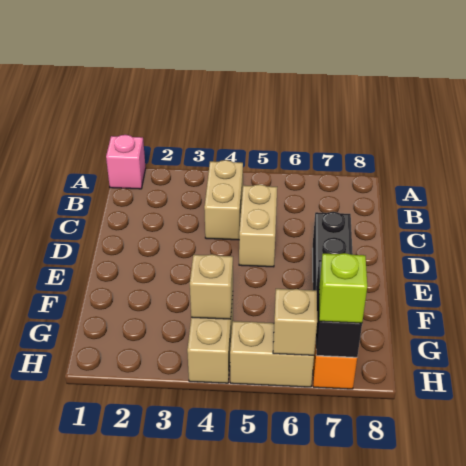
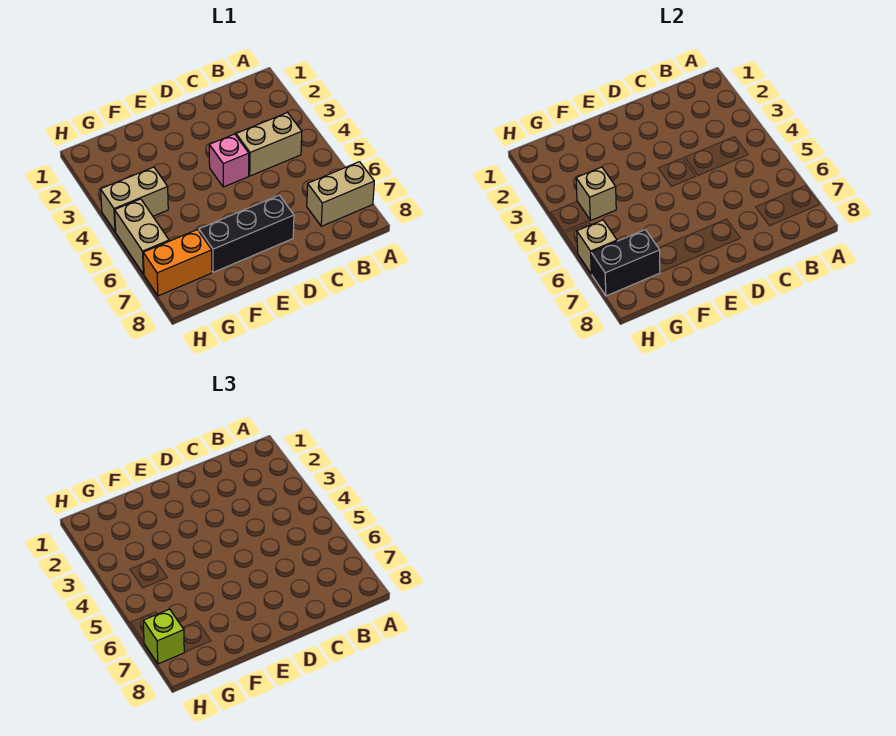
pink 1x1 brick [106,135,146,189] -> pink 1x1 brick moved to [209,134,249,187]
tan 1x2 brick [239,184,277,267] -> tan 1x2 brick moved to [307,162,374,226]

